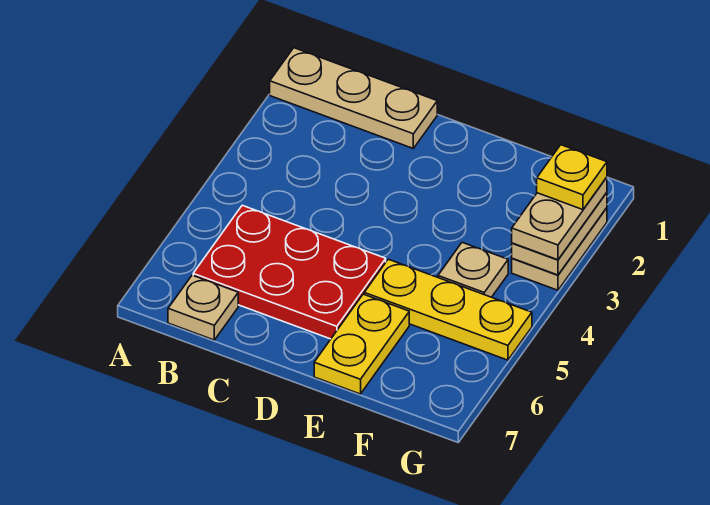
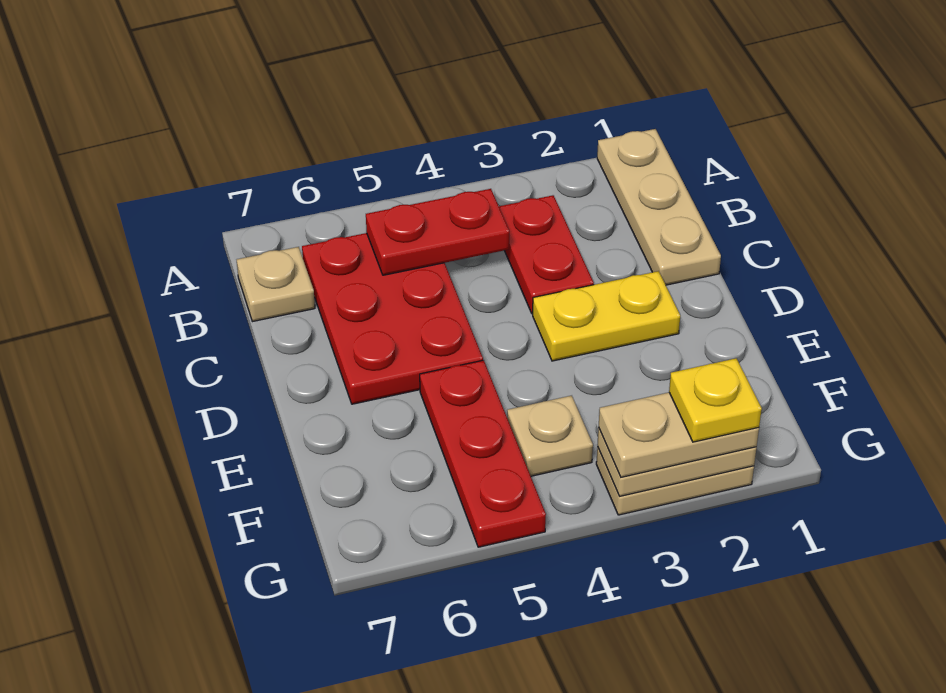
none -> red 1x2 plate [499,195,594,313]
none -> red 1x2 plate [366,189,509,275]
yellow 1x3 plate [364,259,532,360] -> red 1x3 plate [420,360,546,547]
yellow 1x2 plate [314,294,409,394] -> yellow 1x2 plate moved to [533,271,680,361]

